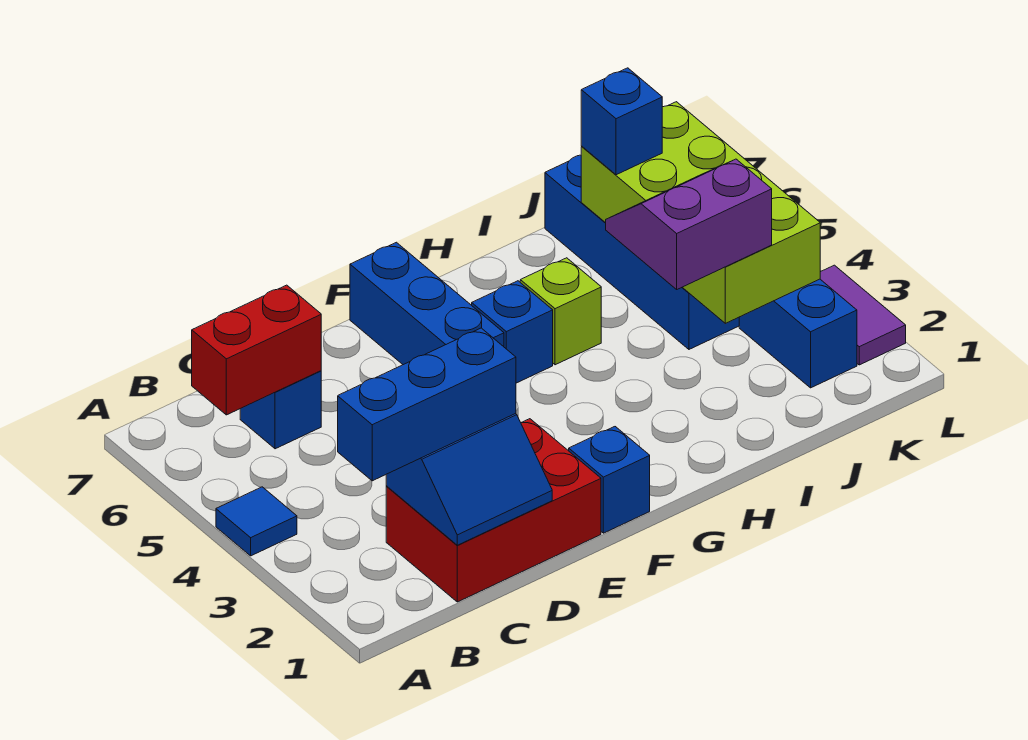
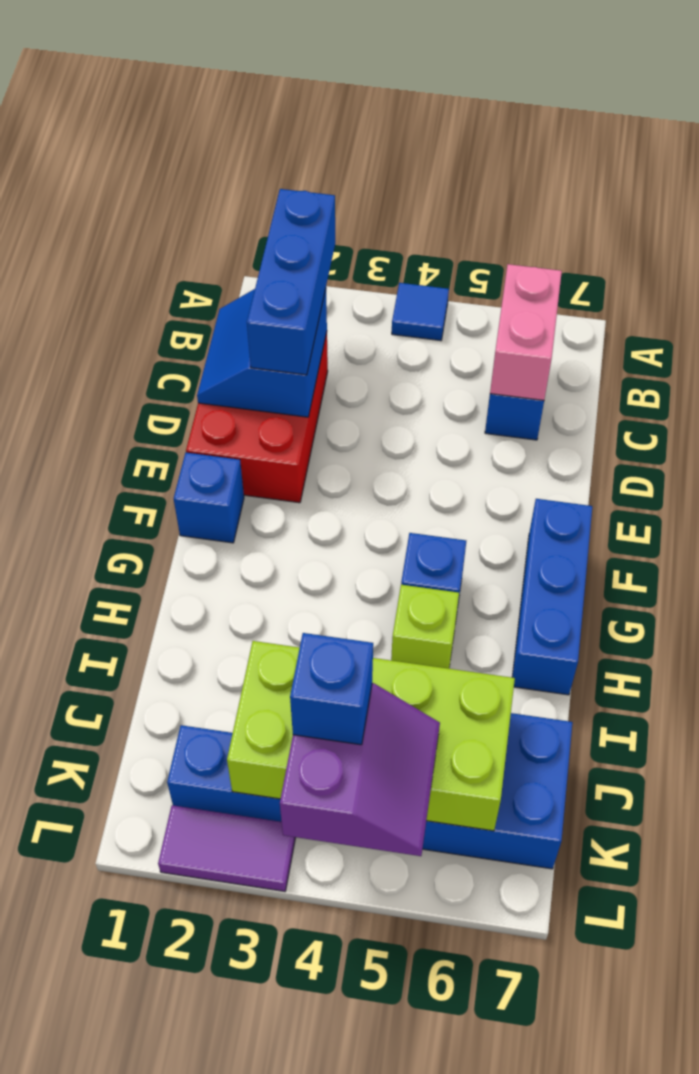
red 1x2 brick [192,285,321,415] -> pink 1x2 brick [490,264,562,400]
blue 1x3 brick [350,242,504,365] -> blue 1x3 brick turned to [512,499,592,695]
purple 2x2 slope [606,159,772,289] -> purple 2x2 slope moved to [280,683,440,856]
blue 1x1 brick [581,68,662,175] -> blue 1x1 brick moved to [290,633,373,745]

